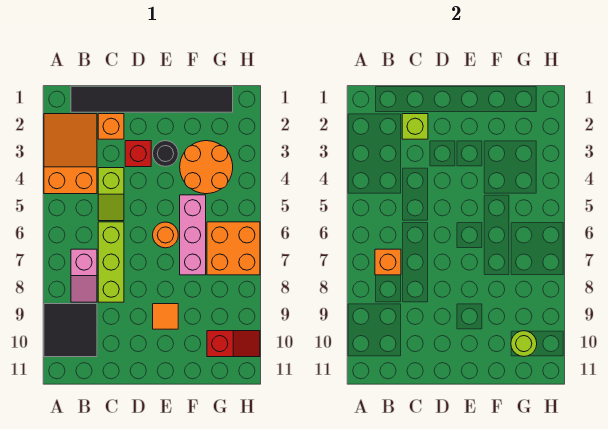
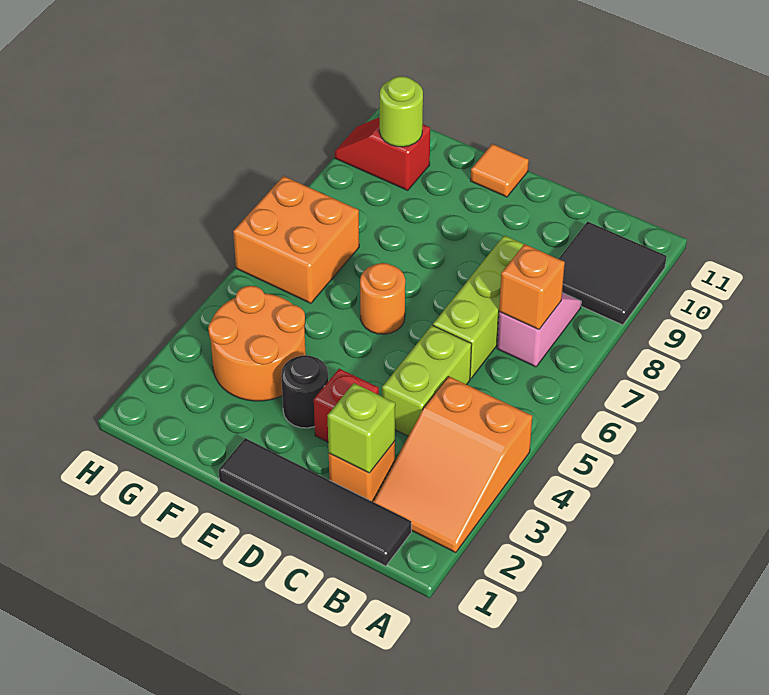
black 1x6 tile [71,86,233,112] -> black 1x4 tile [219,438,411,566]
lime 1x2 slope [98,168,124,221] -> lime 1x2 brick [382,325,472,436]
orange 1x1 tile [153,304,178,329] -> orange 1x1 tile moved to [471,144,529,197]
pink 1x3 brick [180,195,206,275] -> none

